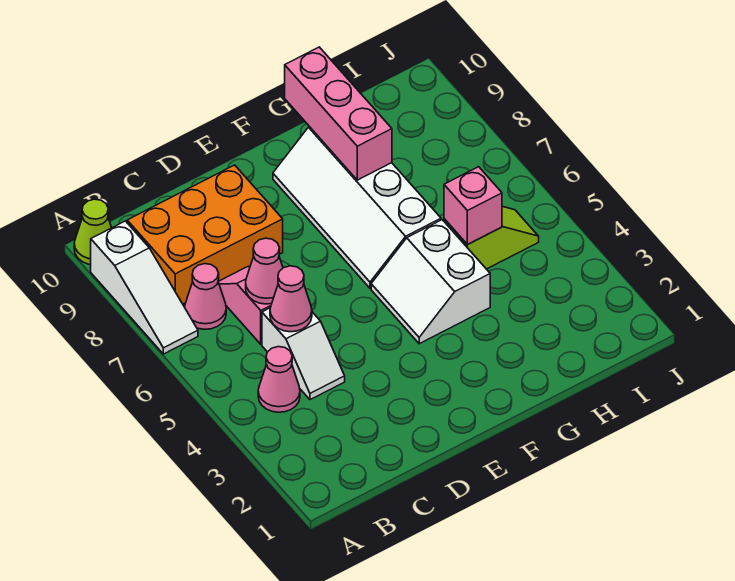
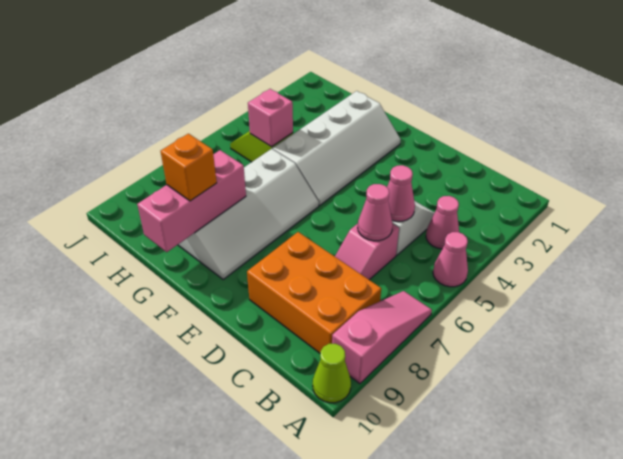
white 1x3 slope [91,221,198,354] -> pink 1x3 slope [332,291,432,384]
pink 1x1 cone [185,264,226,329] -> pink 1x1 cone moved to [433,232,468,287]
white 2x2 slope [371,220,490,344] -> white 2x4 slope [273,91,401,206]
none -> orange 1x1 brick [161,134,217,201]

